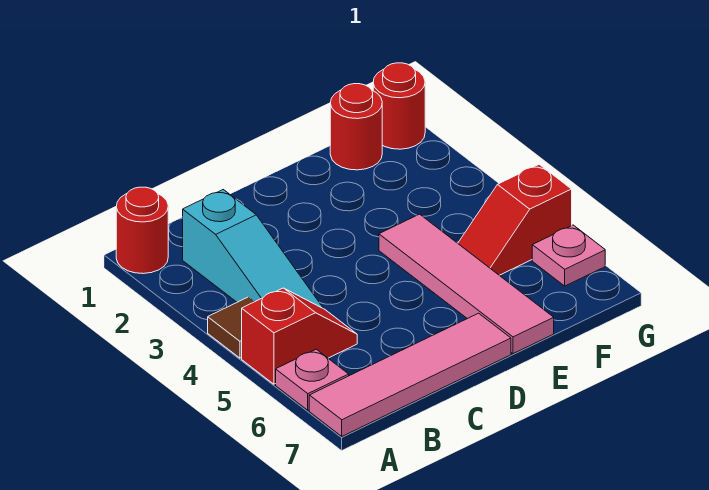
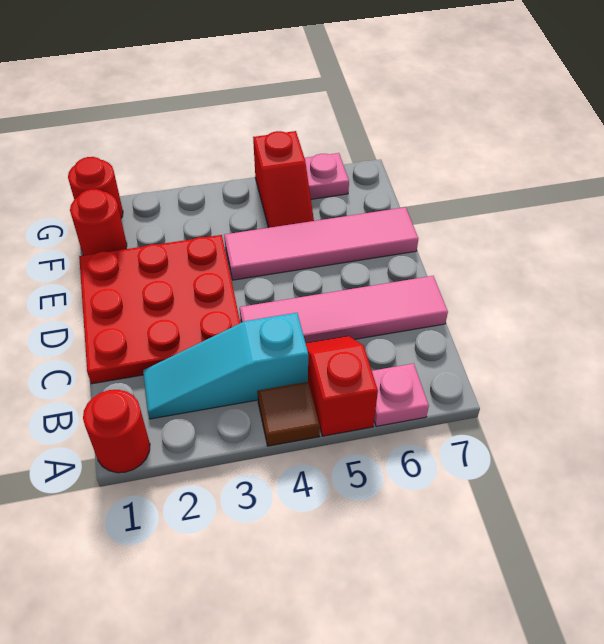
pink 1x4 tile [309,313,511,436] -> pink 1x4 tile turned to [240,276,448,343]
cyan 1x3 slope [183,190,323,308] -> cyan 1x3 slope turned to [143,313,308,419]
none -> red 3x3 plate [79,235,240,384]

